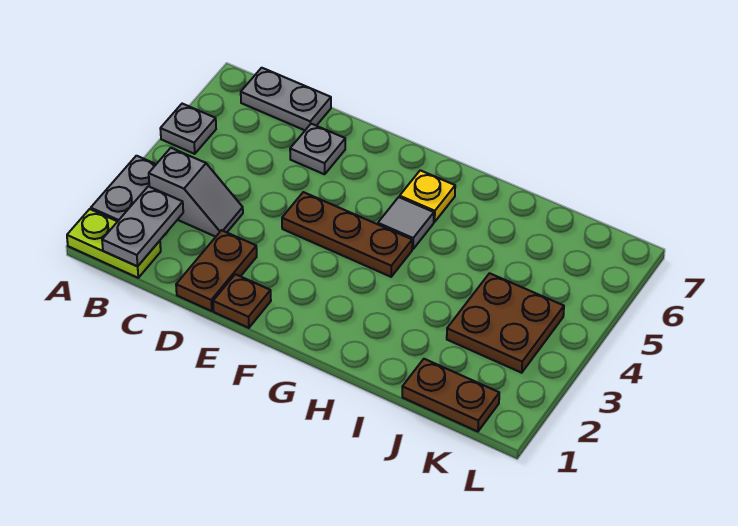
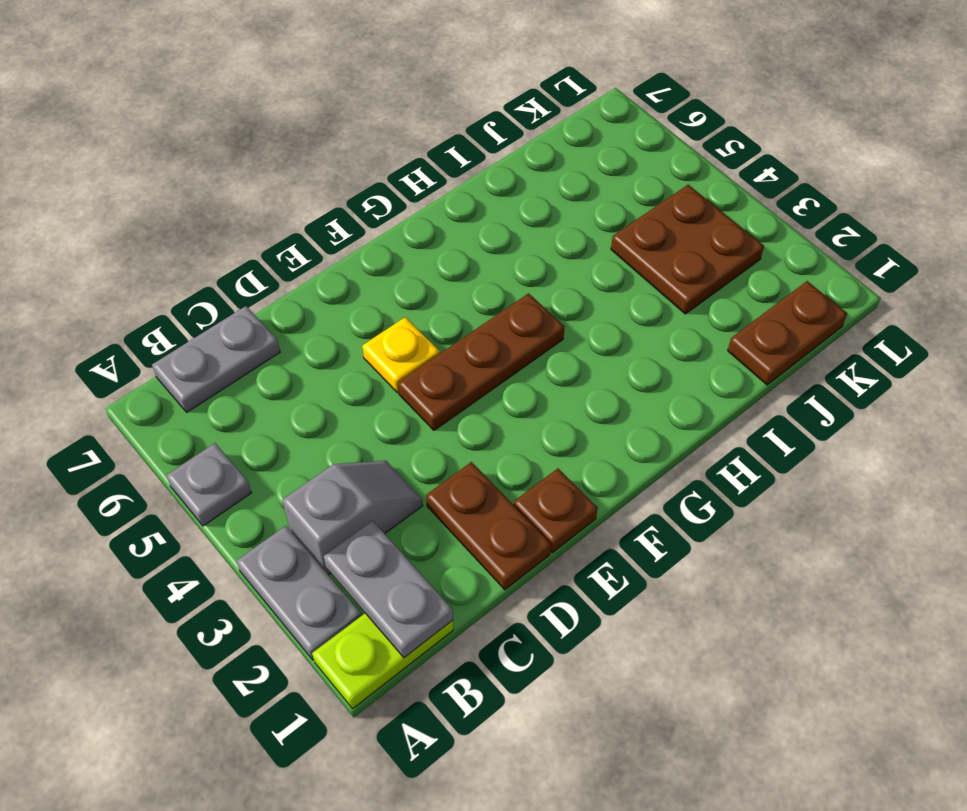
grey 1x1 plate [290,124,345,174] -> none
grey 1x1 tile [378,197,434,249] -> none
yellow 1x1 plate [400,170,455,222] -> yellow 1x1 plate moved to [362,317,440,393]

